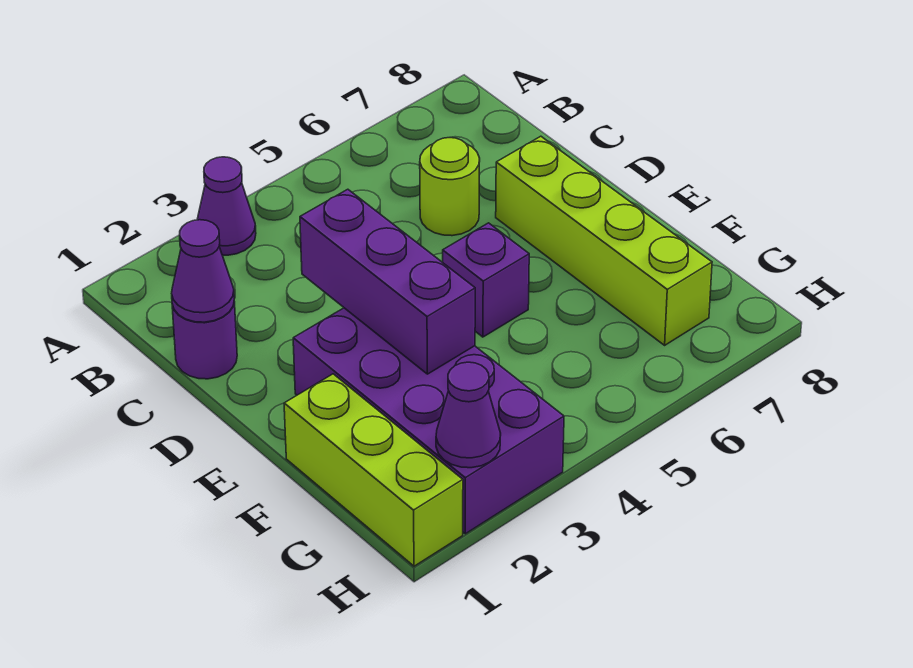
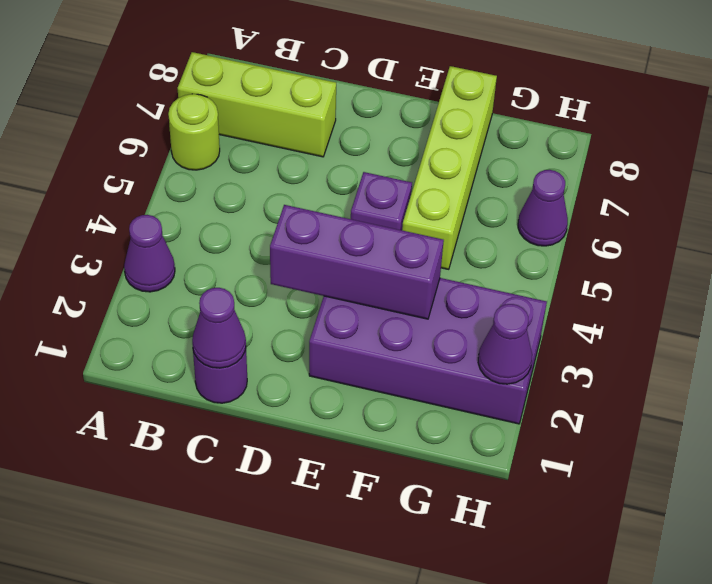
lime 1x1 round brick [420,138,480,236] -> lime 1x1 round brick moved to [168,94,220,170]
lime 1x4 brick [496,136,712,345] -> lime 1x4 brick turned to [402,66,497,269]
lime 1x3 brick [284,374,463,566] -> lime 1x3 brick moved to [178,52,336,157]
none -> purple 1x1 cone [518,170,568,246]

